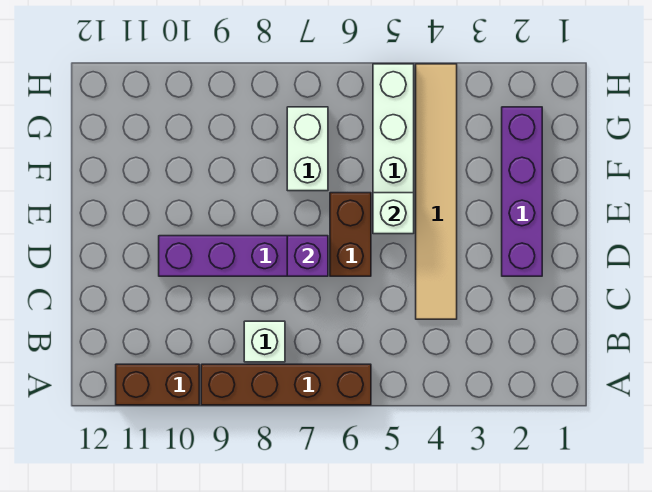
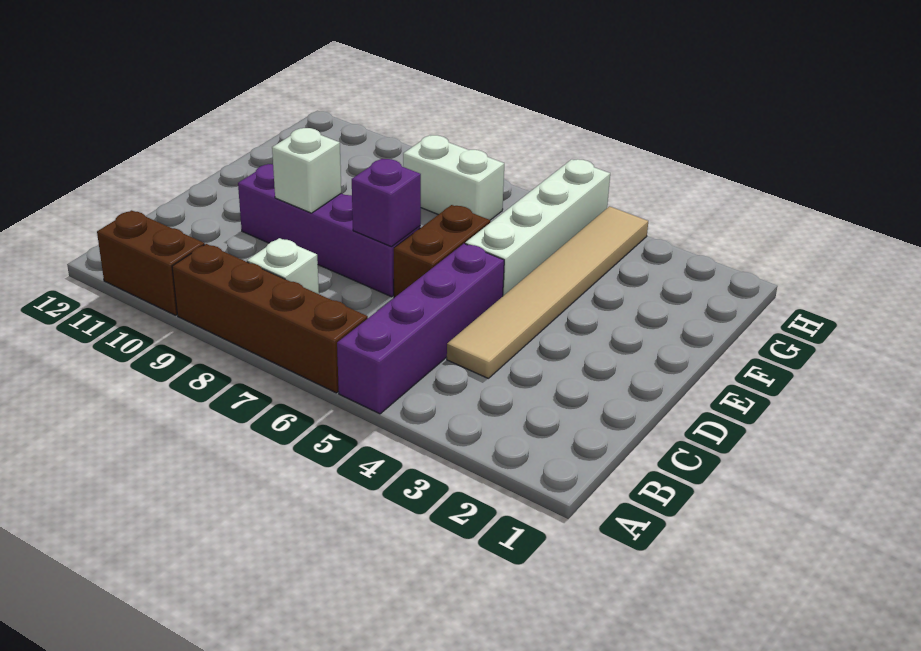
purple 1x4 brick [502,107,542,276] -> purple 1x4 brick moved to [337,244,504,414]
white 1x1 brick [373,193,414,234] -> white 1x1 brick moved to [272,128,341,213]
white 1x2 brick [287,107,328,191] -> white 1x2 brick turned to [403,135,504,220]

